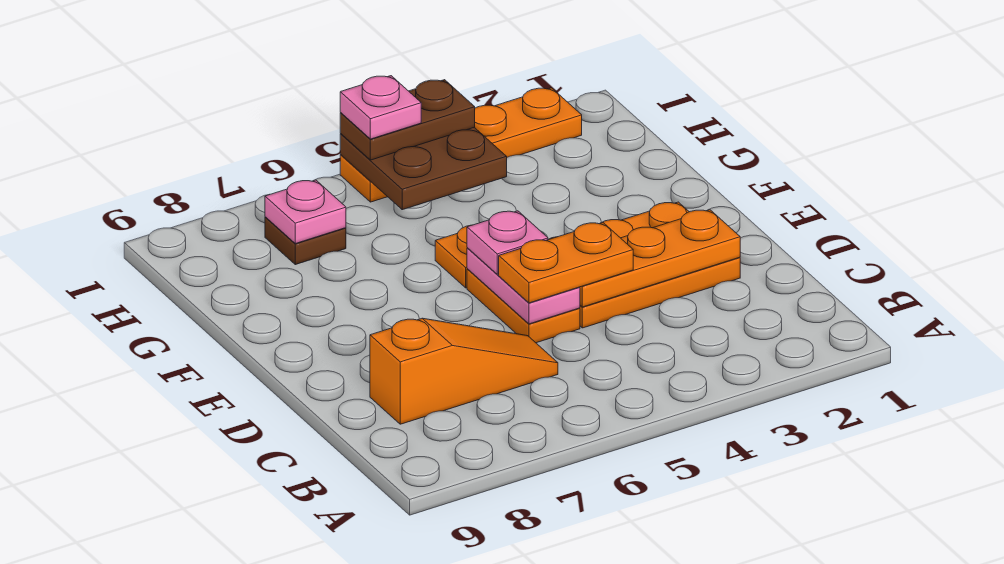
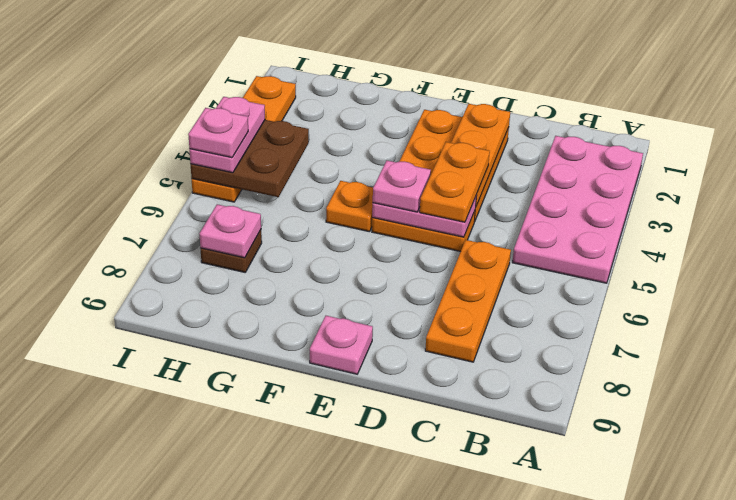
none -> pink 2x4 plate [512,136,643,283]
orange 1x3 slope [370,318,558,424] -> orange 1x3 plate [425,240,511,362]
none -> pink 1x1 plate [310,316,373,374]
brown 1x2 plate [340,80,475,160] -> pink 1x2 plate [189,97,265,173]

